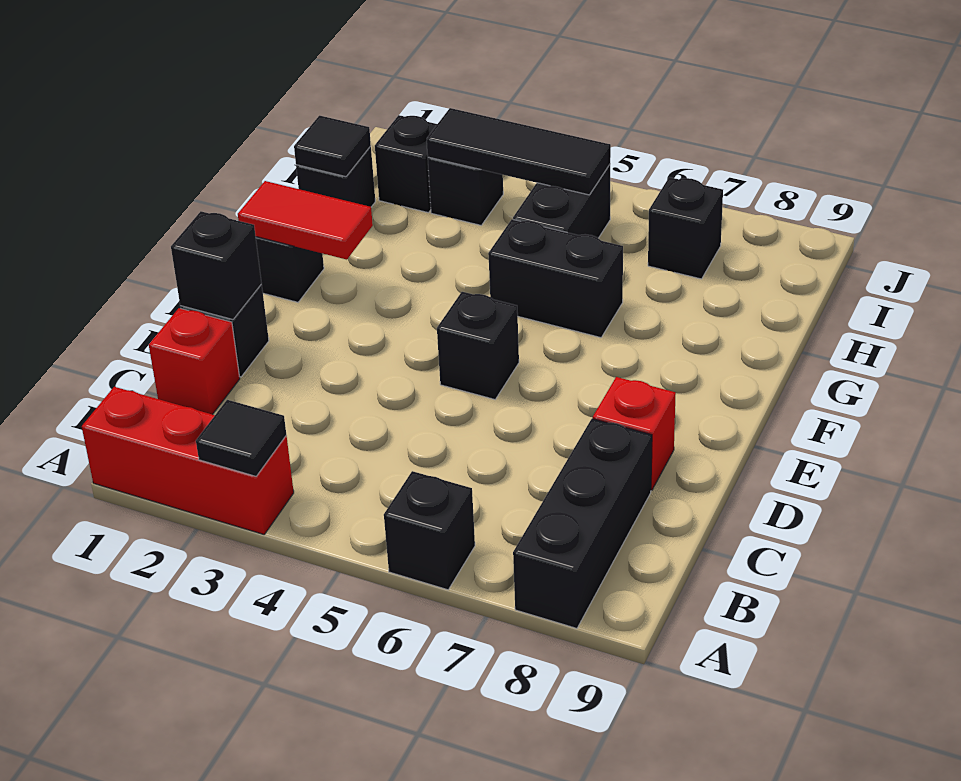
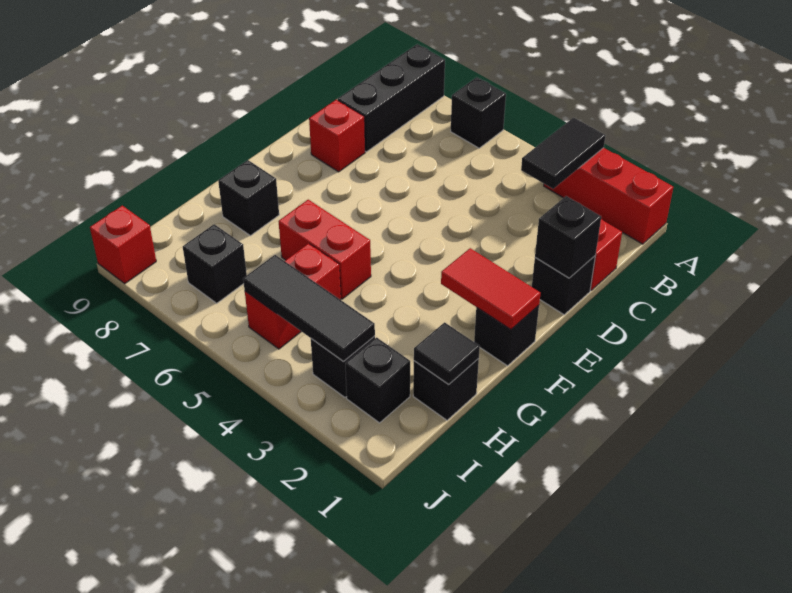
black 1x1 tile [196,400,286,476] -> black 1x2 tile [521,118,606,189]
black 1x1 brick [437,292,519,399] -> black 1x1 brick moved to [218,160,279,236]
black 1x2 brick [488,219,623,338] -> red 1x2 brick [279,200,371,299]
black 1x2 brick [513,165,610,238] -> red 1x2 brick [245,243,341,349]
none -> red 1x1 brick [90,206,156,284]

